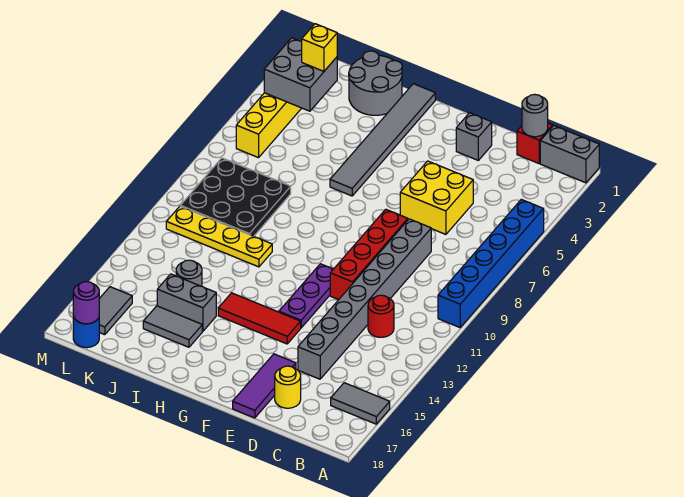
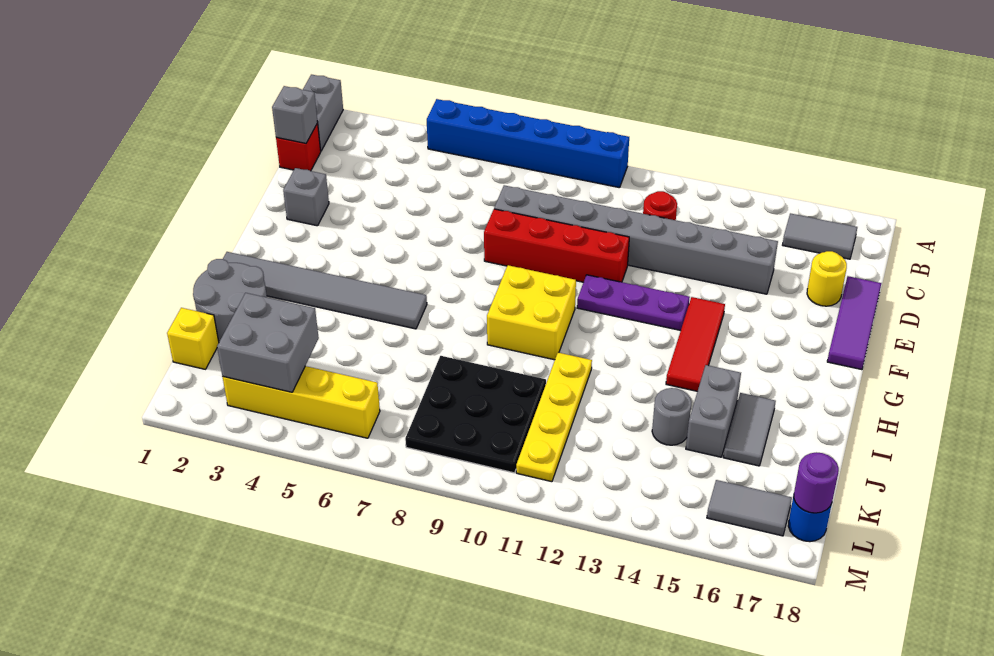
grey 1x2 tile [331,383,390,424] -> grey 1x2 tile turned to [783,213,857,259]
grey 1x1 round brick [522,94,548,137] -> grey 1x1 brick [272,86,318,143]
yellow 2x2 brick [400,161,473,234] -> yellow 2x2 brick moved to [487,265,576,360]
purple 1x3 tile [233,354,296,418] -> purple 1x3 tile turned to [827,276,881,370]
yellow 1x1 brick [302,24,337,71] -> yellow 1x1 brick moved to [167,308,219,369]

